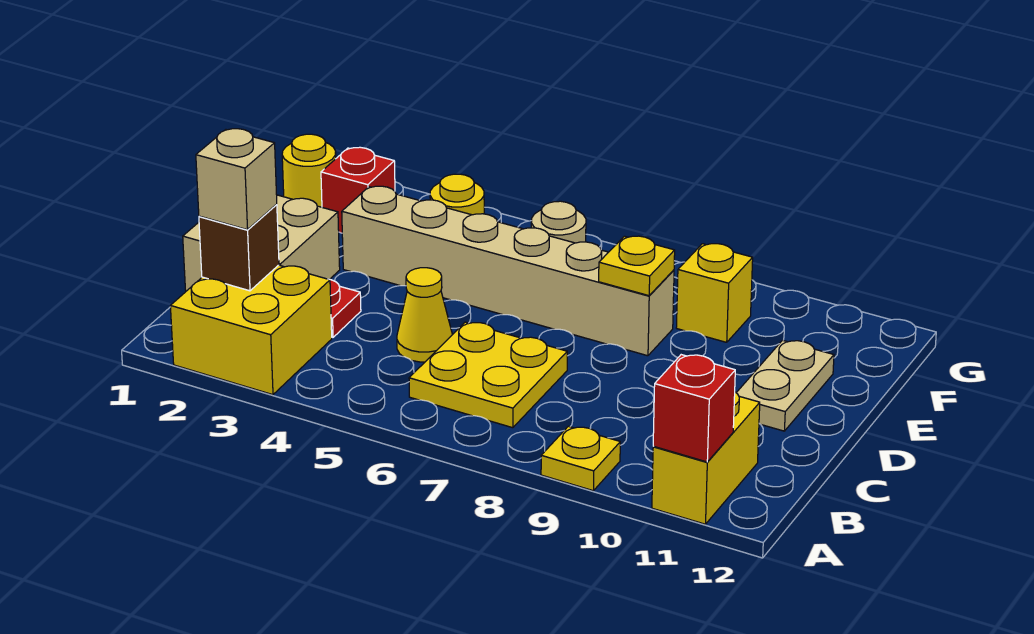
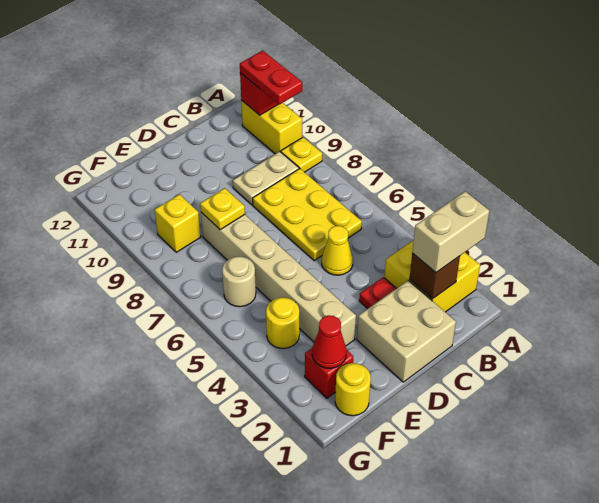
none -> red 1x2 plate [240,51,302,104]
yellow 1x2 brick [652,392,760,524] -> yellow 1x2 brick turned to [241,100,302,154]
tan 1x1 brick [196,129,277,230] -> tan 1x2 brick [412,191,489,272]
yellow 2x2 plate [409,322,567,428] -> yellow 2x3 plate [253,169,362,261]
tan 1x2 plate [737,340,834,431] -> tan 1x2 plate moved to [233,152,299,205]
none -> red 1x1 cone [312,315,347,368]

